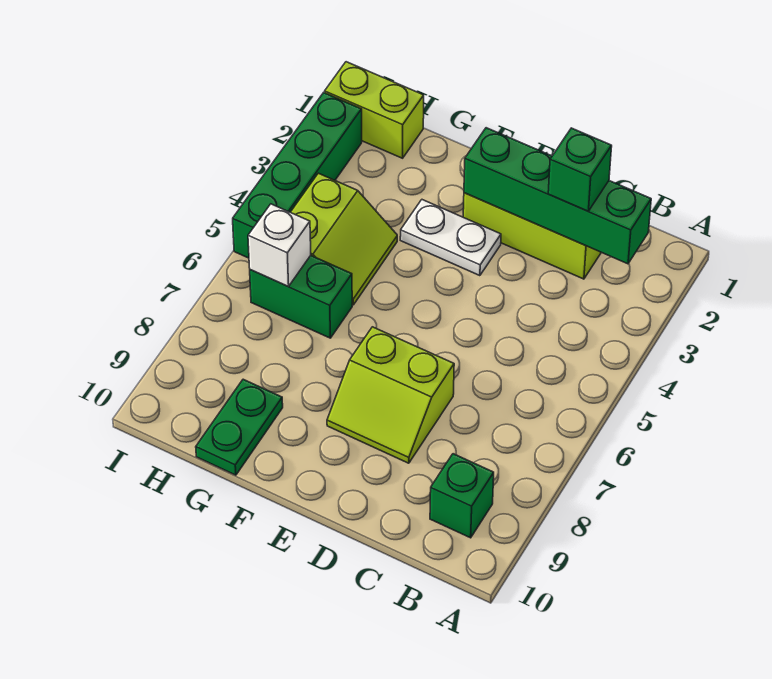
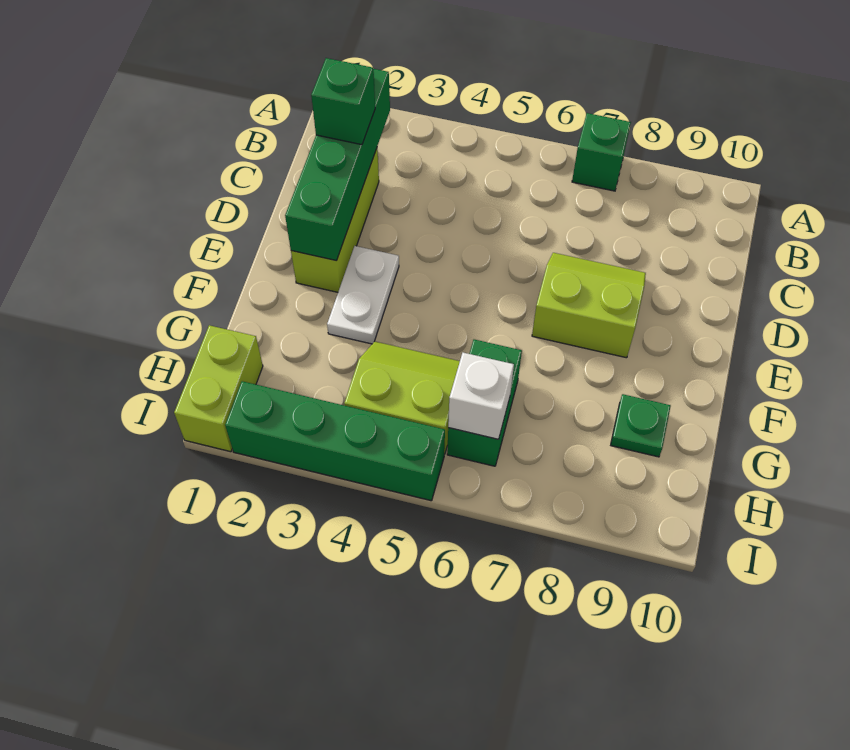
green 1x1 brick [430,454,494,538] -> green 1x1 brick moved to [572,113,631,191]
lime 2x2 slope [327,327,454,463] -> lime 2x2 slope turned to [532,253,646,358]
green 1x2 plate [196,379,283,475] -> green 1x1 plate [611,394,671,457]

